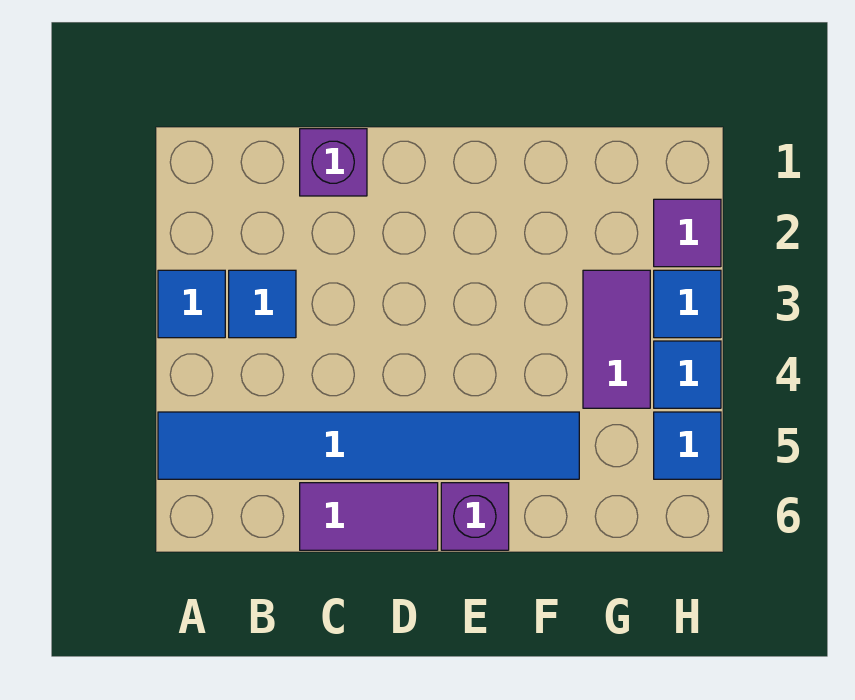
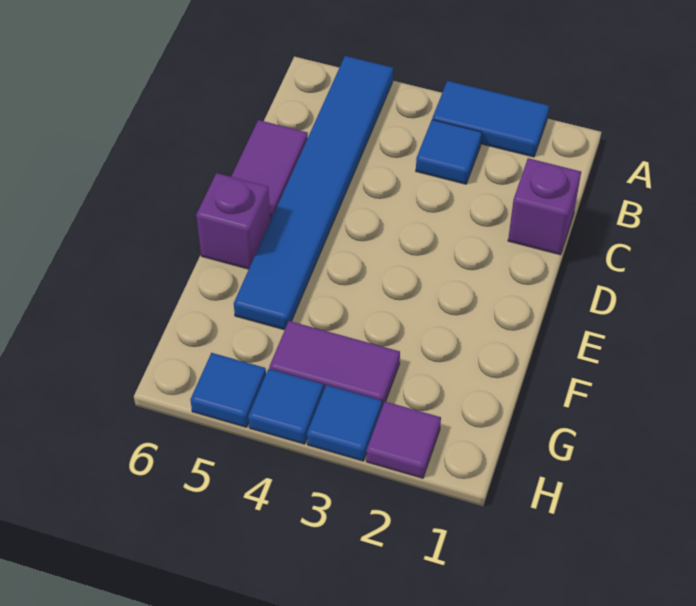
blue 1x1 tile [158,270,225,338] -> blue 1x2 tile [432,81,549,157]

